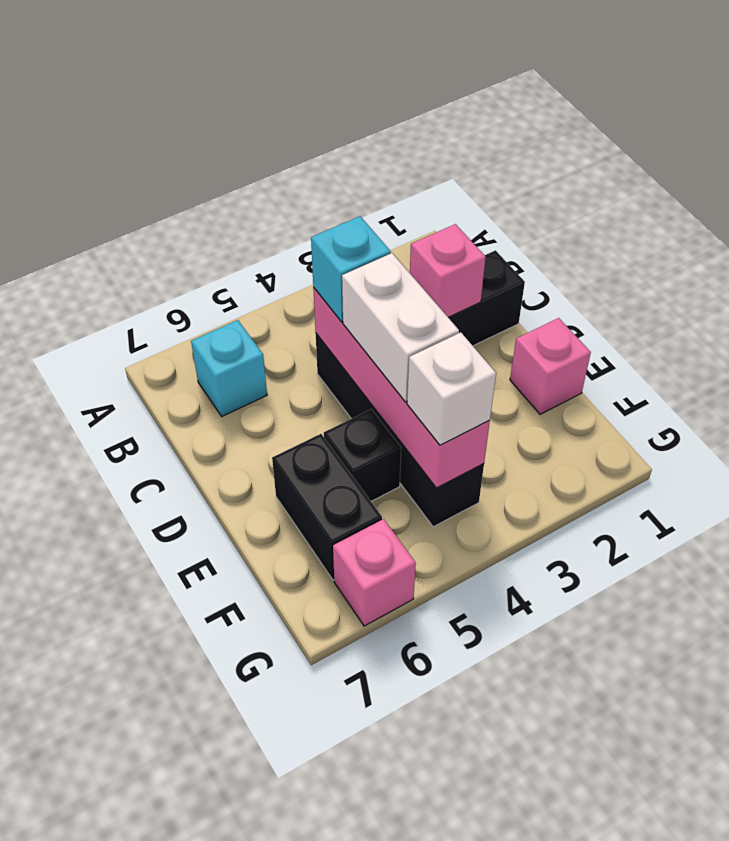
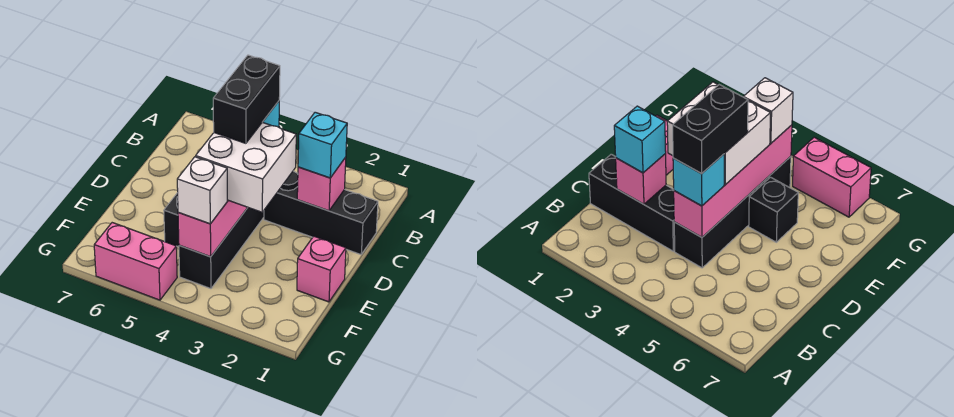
cyan 1x1 brick [191,320,267,416] -> cyan 1x1 brick moved to [298,112,347,178]
white 1x2 brick [342,253,459,402] -> white 2x2 brick [196,122,296,212]
black 1x2 brick [272,434,382,580] -> black 1x2 brick moved to [213,55,280,143]
pink 1x1 brick [333,519,416,626] -> pink 1x2 brick [94,223,177,300]

